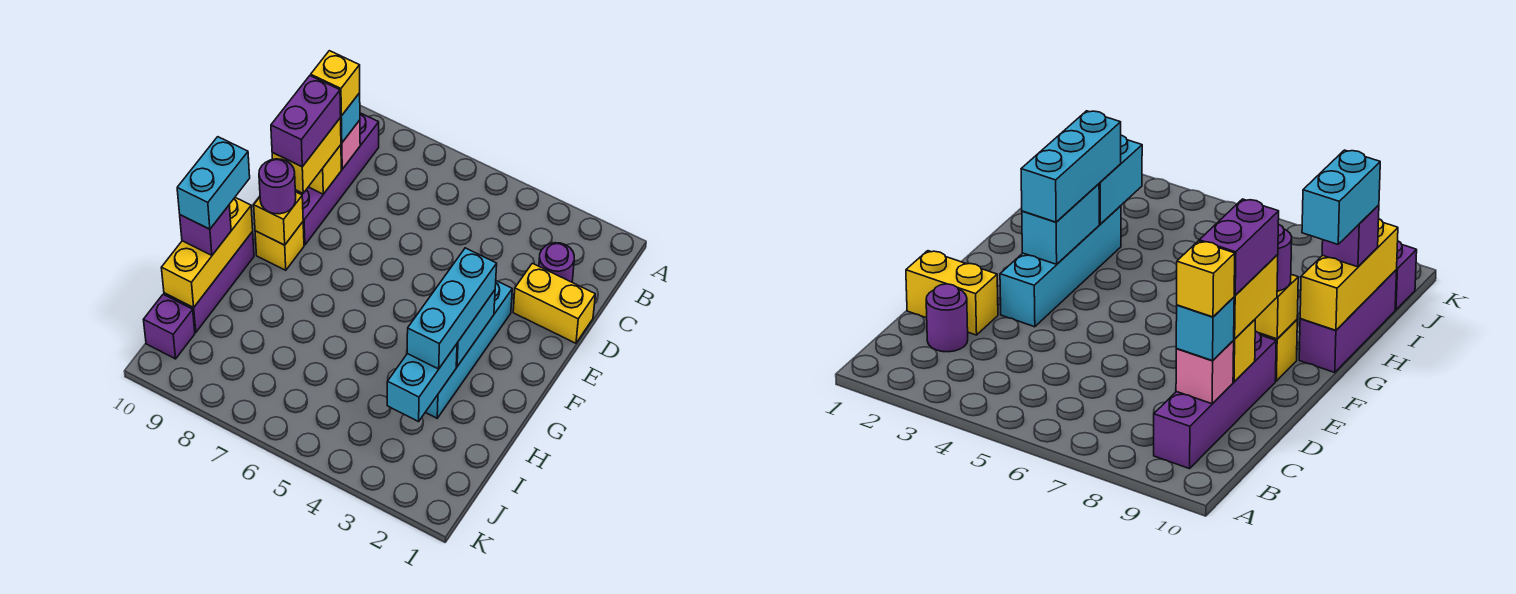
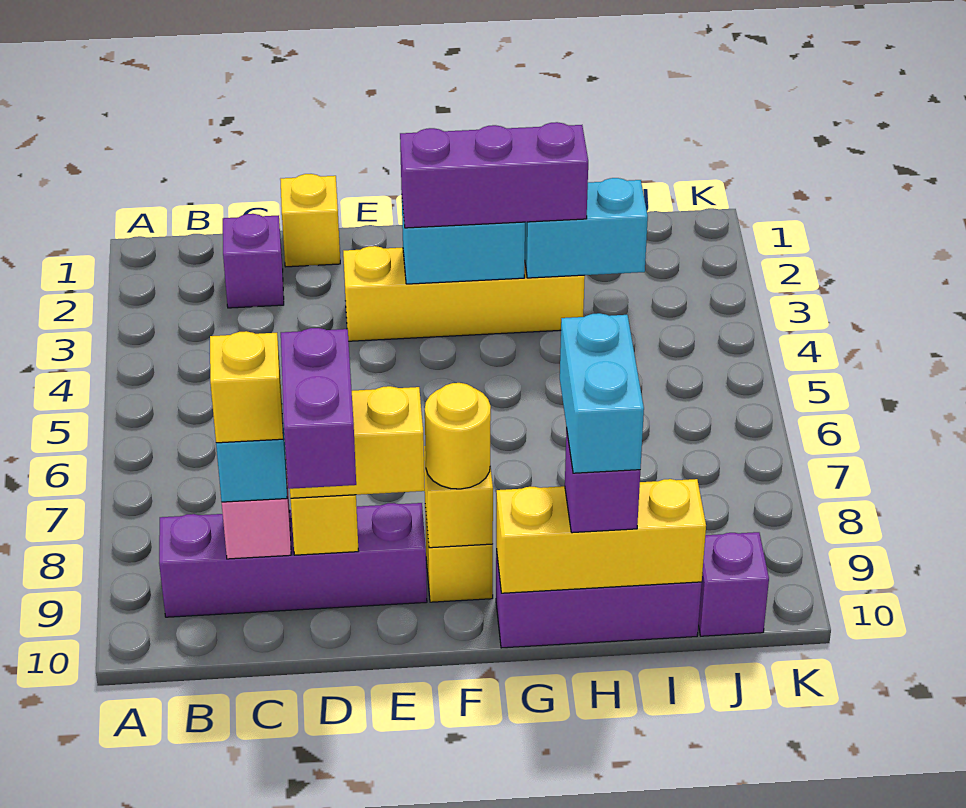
purple 1x1 round brick [539,243,574,282] -> purple 1x1 brick [223,214,284,308]
yellow 1x2 brick [513,263,595,343] -> yellow 1x1 brick [280,174,340,267]
purple 1x2 brick [271,76,341,167] -> purple 1x2 brick turned to [281,328,356,489]
cyan 1x4 brick [425,281,512,418] -> yellow 1x4 brick [343,246,585,341]
cyan 1x3 brick [407,248,497,369] -> purple 1x3 brick [400,122,588,228]
purple 1x1 round brick [259,159,296,214] -> yellow 1x1 round brick [425,383,491,489]
cyan 1x2 brick [177,137,250,229] -> cyan 1x2 brick turned to [560,313,644,473]

